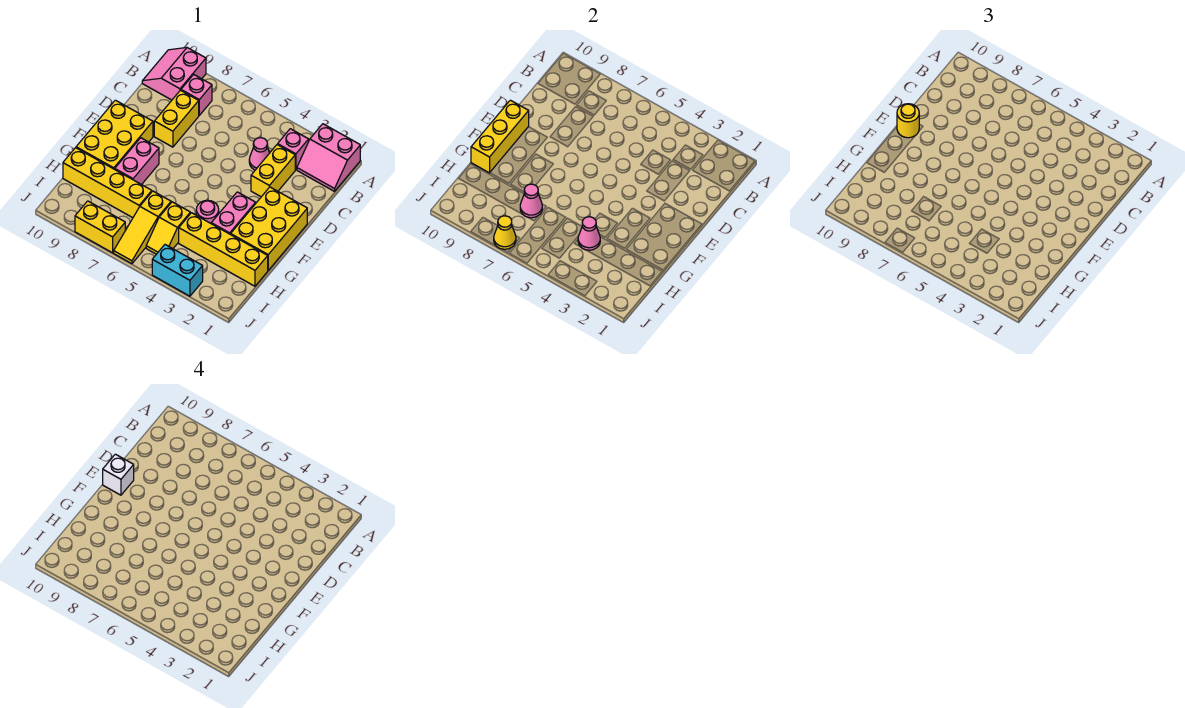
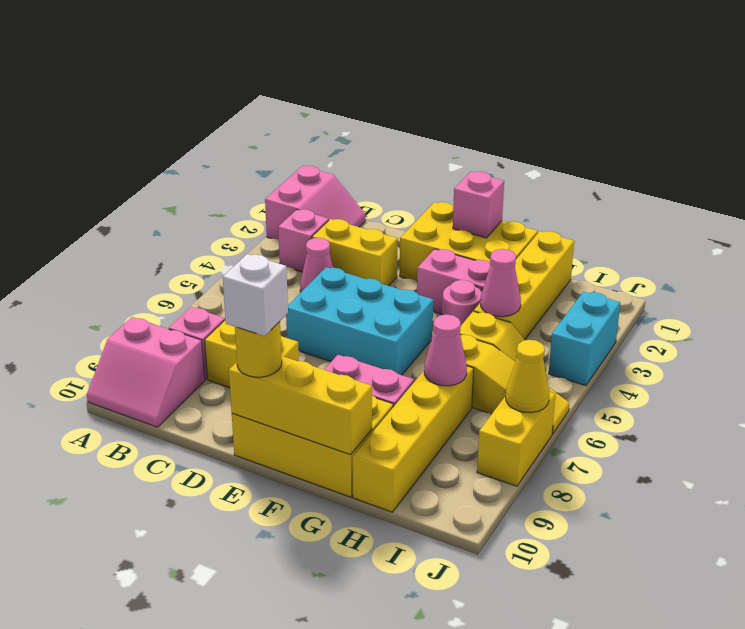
none -> cyan 2x3 brick [286,267,433,375]
none -> pink 1x1 brick [453,171,504,238]

